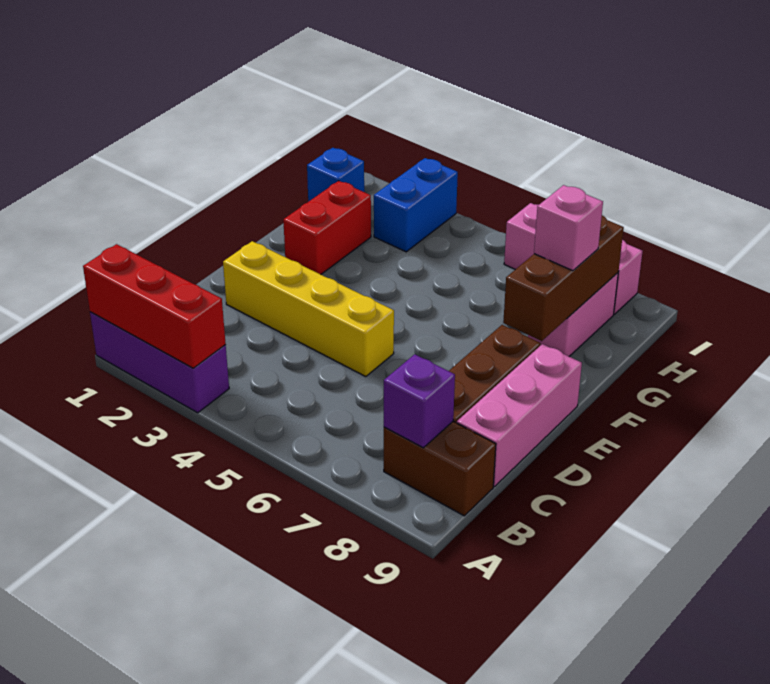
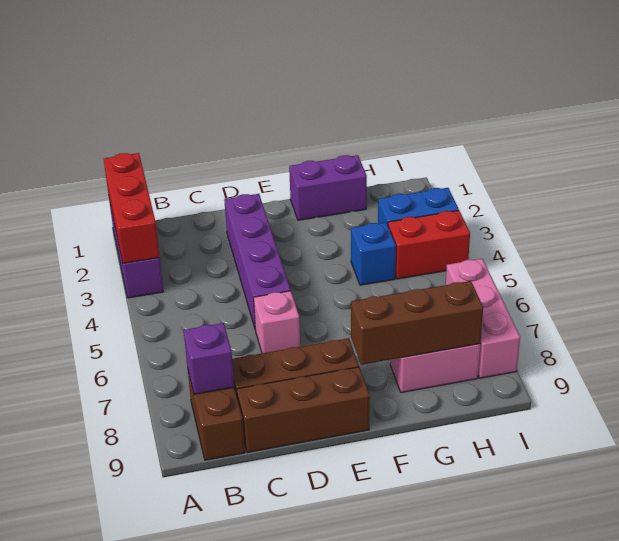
pink 1x3 brick [457,344,582,487] -> brown 1x3 brick [237,367,370,453]
yellow 1x4 brick [223,241,394,377] -> purple 1x4 brick [224,194,291,328]
none -> purple 1x2 brick [289,155,367,220]
red 1x2 brick [283,181,371,274] -> red 1x2 brick moved to [388,210,470,279]
pink 1x1 brick [534,185,603,271] -> pink 1x1 brick moved to [254,291,300,353]
blue 1x1 brick [307,148,364,202] -> blue 1x1 brick moved to [351,222,396,285]

